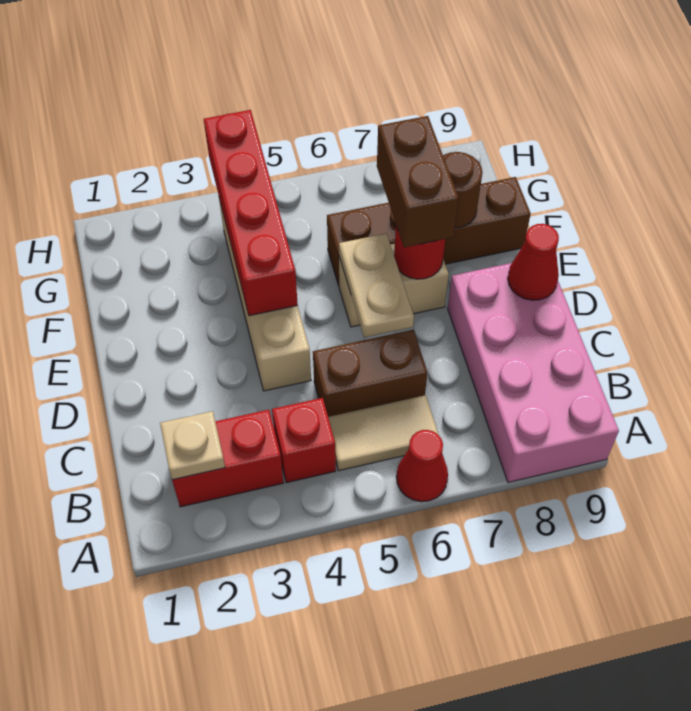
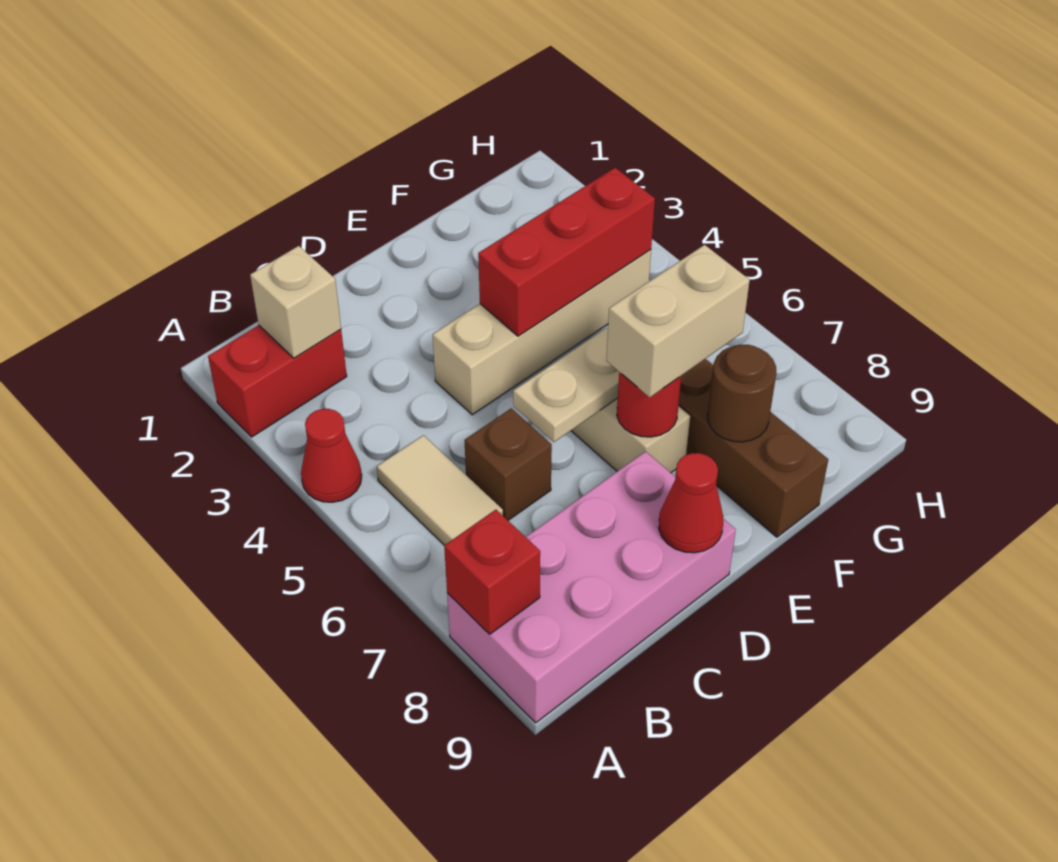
red 1x1 cone [396,430,448,502] -> red 1x1 cone moved to [301,409,362,502]
red 1x2 brick [172,410,283,507] -> red 1x2 brick turned to [208,325,347,437]
tan 1x1 plate [160,411,225,480] -> tan 1x1 brick [250,246,341,358]
red 1x1 brick [272,398,336,483] -> red 1x1 brick moved to [444,510,540,634]
brown 1x2 brick [313,330,428,417] -> brown 1x1 brick [465,408,552,520]
red 1x4 brick [204,110,298,316] -> red 1x3 brick [478,168,655,336]
brown 1x2 brick [377,116,459,247] -> tan 1x2 brick [606,245,750,397]

